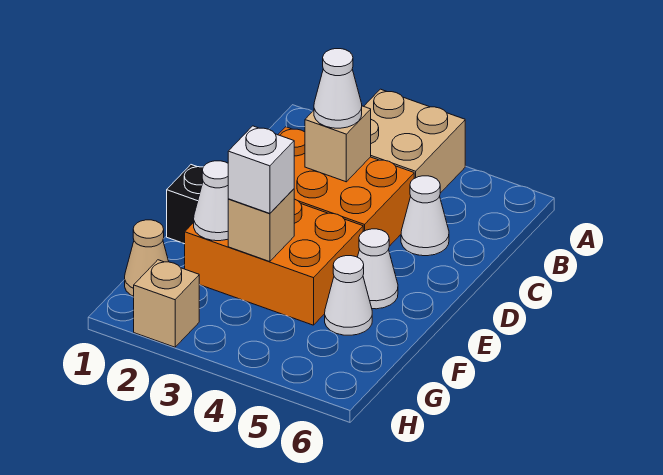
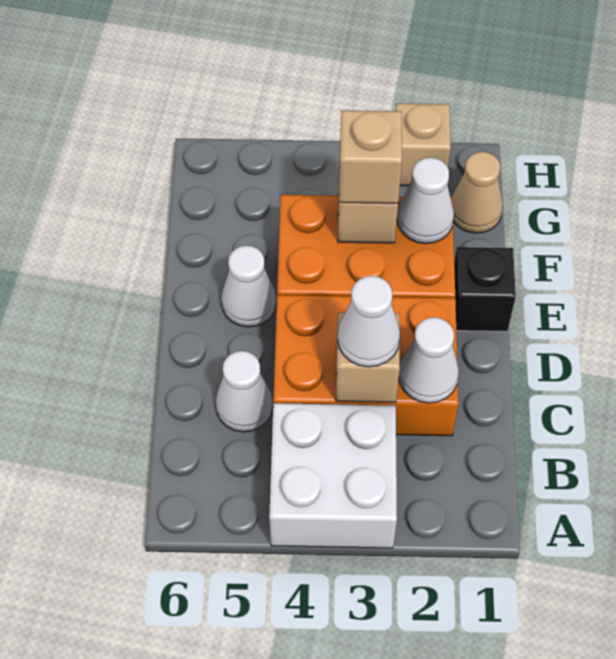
tan 2x2 brick [364,89,465,193] -> white 2x2 brick [269,403,397,548]
white 1x1 brick [228,126,294,213] -> tan 1x1 brick [339,110,402,203]
white 1x1 cone [325,256,372,335] -> white 1x1 cone moved to [399,317,459,403]

